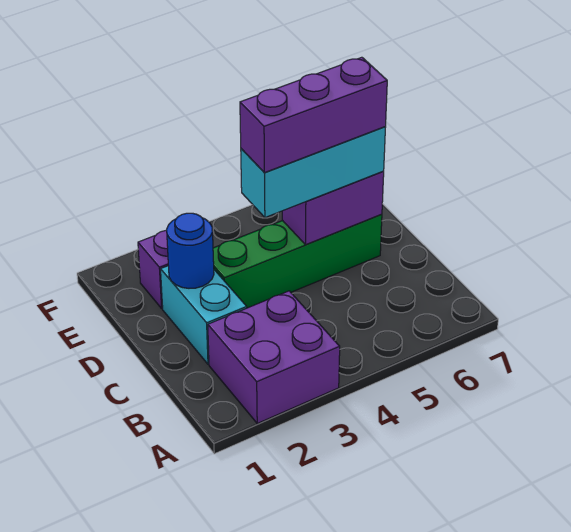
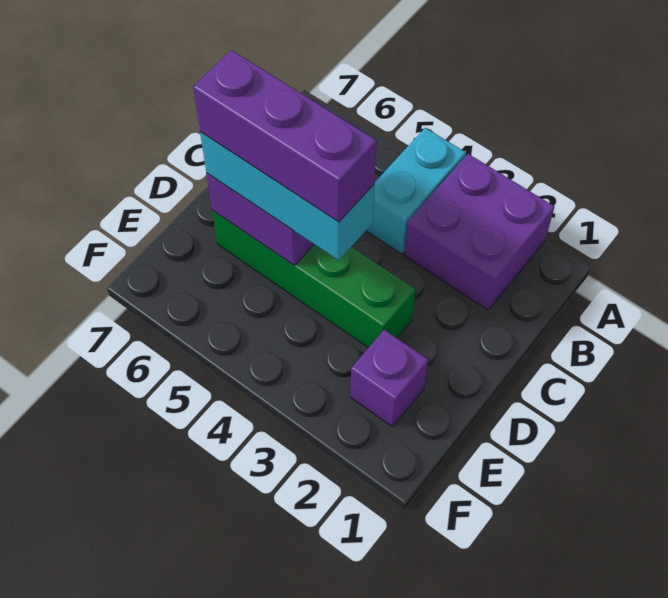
cyan 1x2 brick [161,266,247,364] -> cyan 1x2 brick moved to [366,128,466,254]
blue 1x1 round brick [167,213,214,288] -> none

